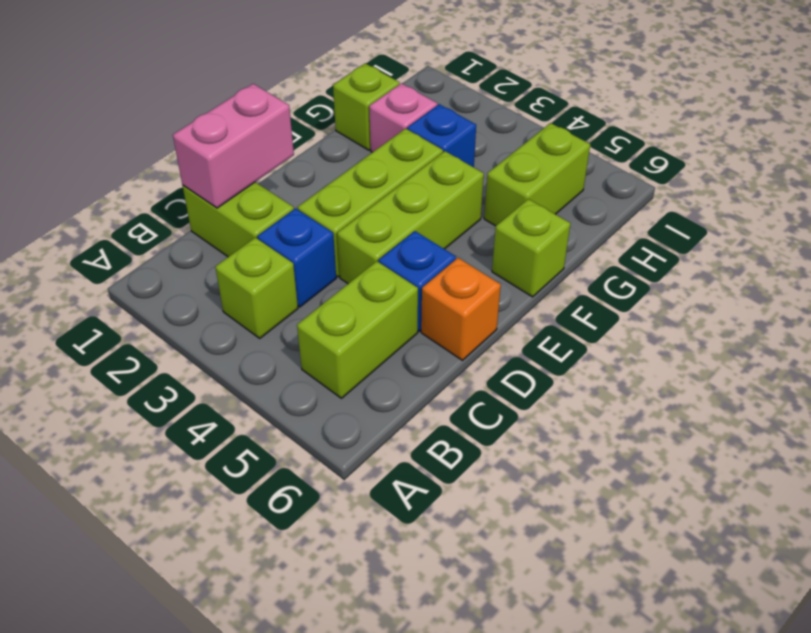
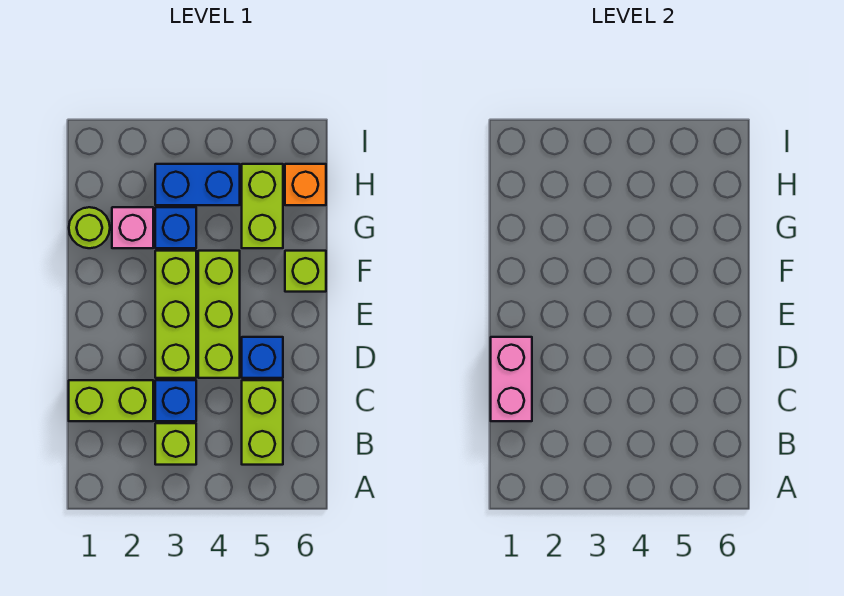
orange 1x1 brick [421,258,501,360] -> orange 1x1 brick moved to [285,164,326,205]
lime 1x1 brick [333,63,400,150] -> lime 1x1 round brick [69,207,110,248]
none -> blue 1x2 brick [155,164,240,205]

